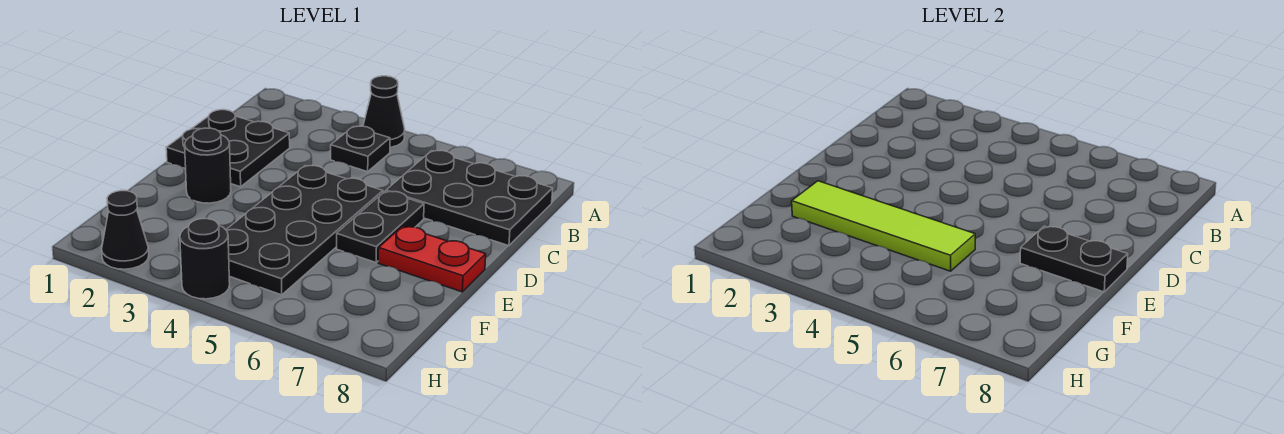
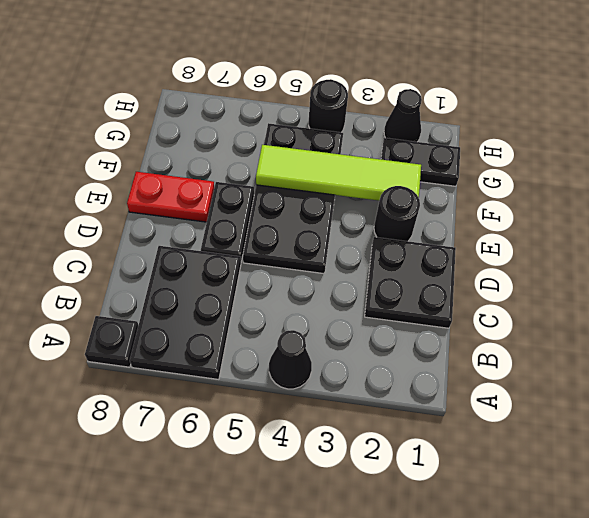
black 1x1 plate [331,126,390,172] -> black 1x1 plate moved to [85,316,138,367]
black 2x3 plate [386,151,553,246] -> black 2x3 plate turned to [130,246,241,379]
black 1x2 plate [1020,226,1128,292] -> black 1x2 plate moved to [381,138,460,186]

